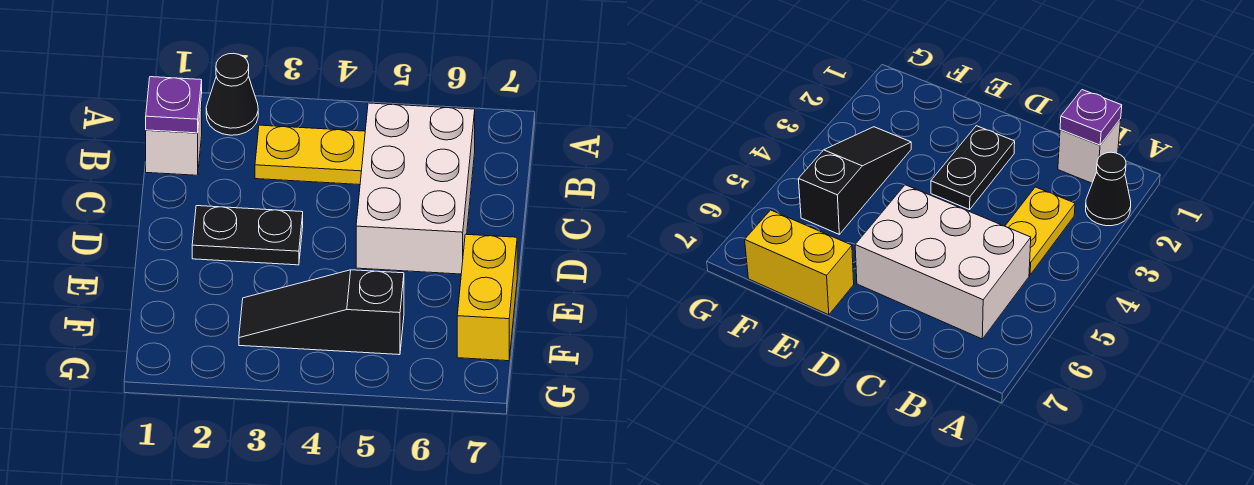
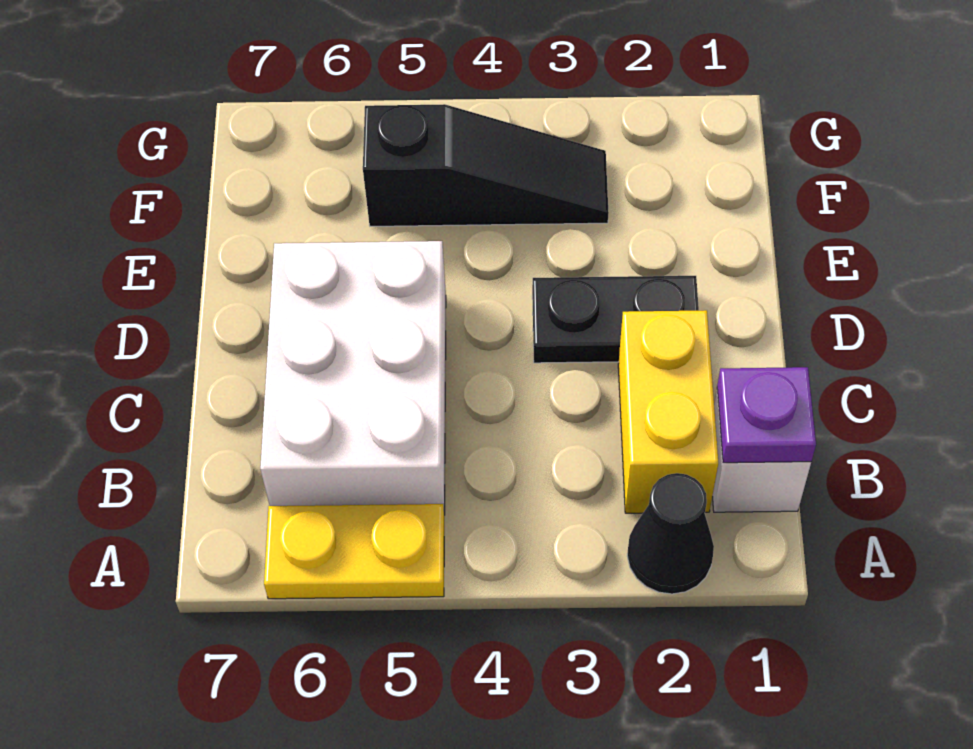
yellow 1x2 plate [255,125,365,185] -> yellow 1x2 plate moved to [264,504,444,599]
yellow 1x2 brick [457,234,517,361] -> yellow 1x2 brick moved to [618,310,718,513]

